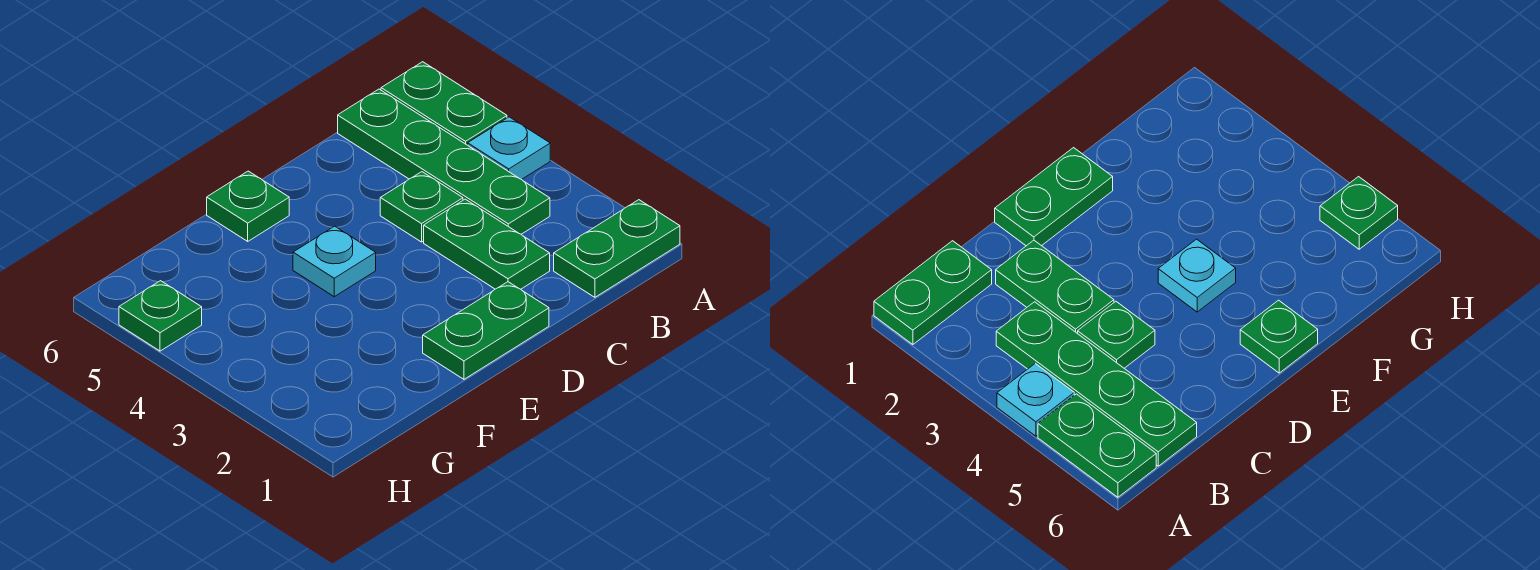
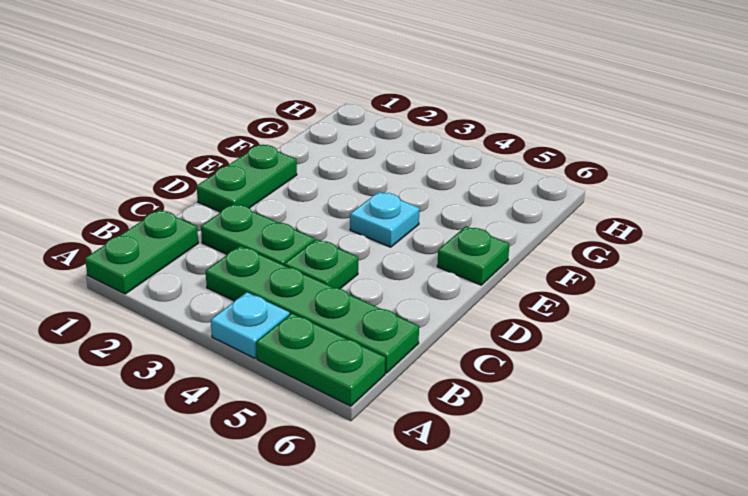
green 1x1 plate [119,281,202,351] -> none

